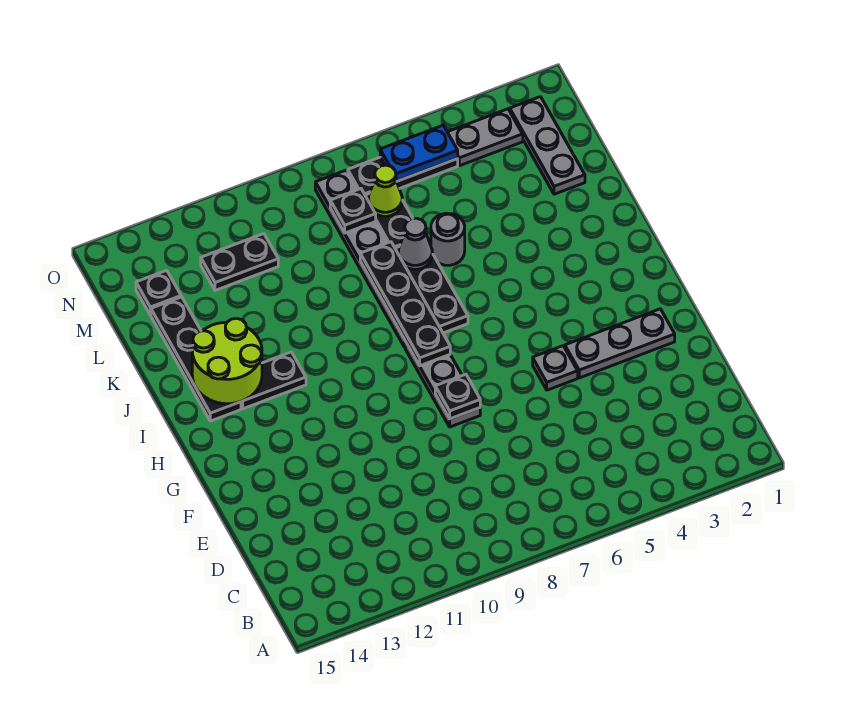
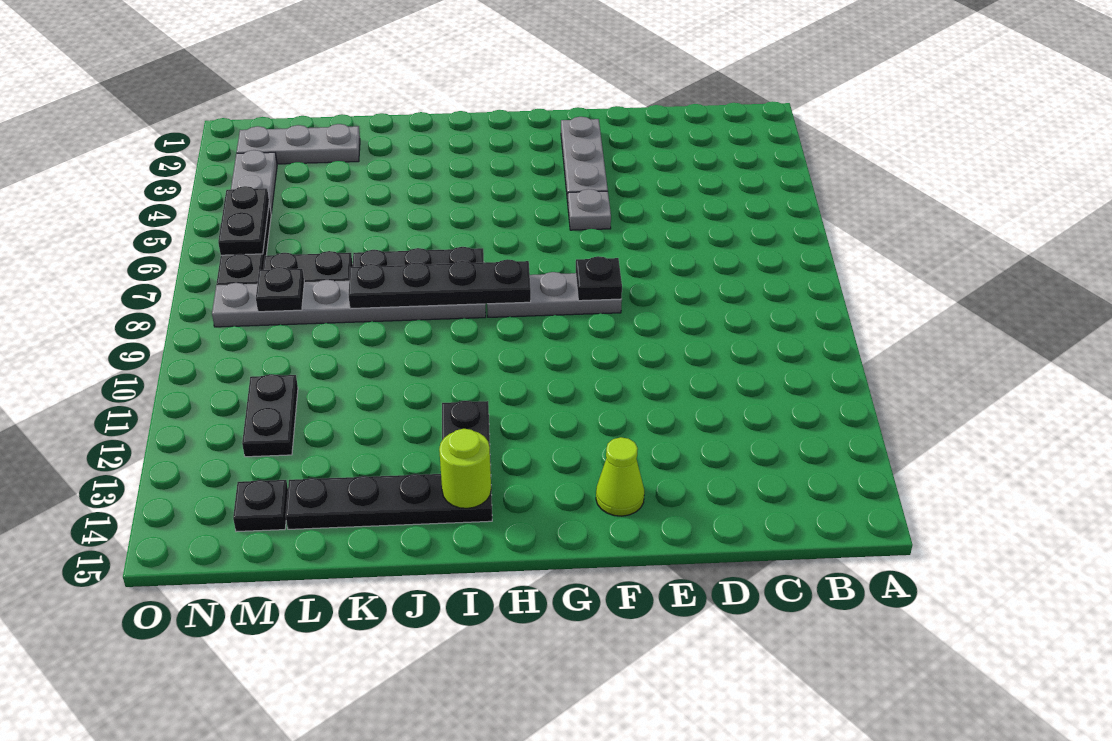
lime 2x2 round brick [192,318,262,404] -> lime 1x1 round brick [439,429,491,508]
grey 1x1 round brick [431,213,465,265] -> none
grey 1x1 cone [398,218,432,269] -> none
lime 1x1 cone [368,165,402,216] -> lime 1x1 cone moved to [596,437,644,516]
blue 1x2 plate [380,125,458,181] -> black 1x2 plate [218,186,269,255]

